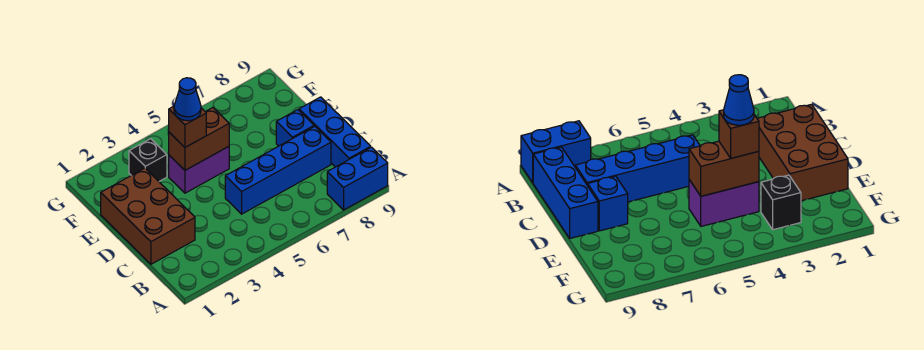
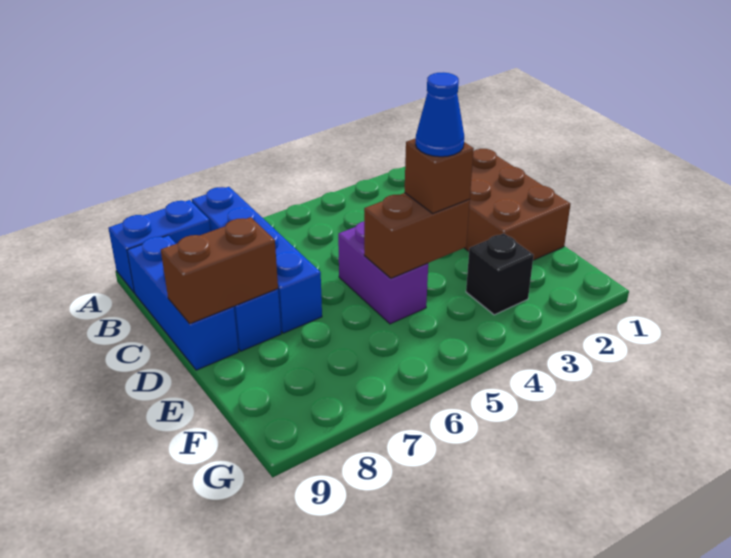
blue 1x4 brick [225,126,331,214] -> blue 1x4 brick turned to [192,187,322,333]
none -> brown 1x2 brick [161,217,278,324]
purple 1x2 brick [169,146,229,193] -> purple 1x2 brick turned to [338,222,428,324]

